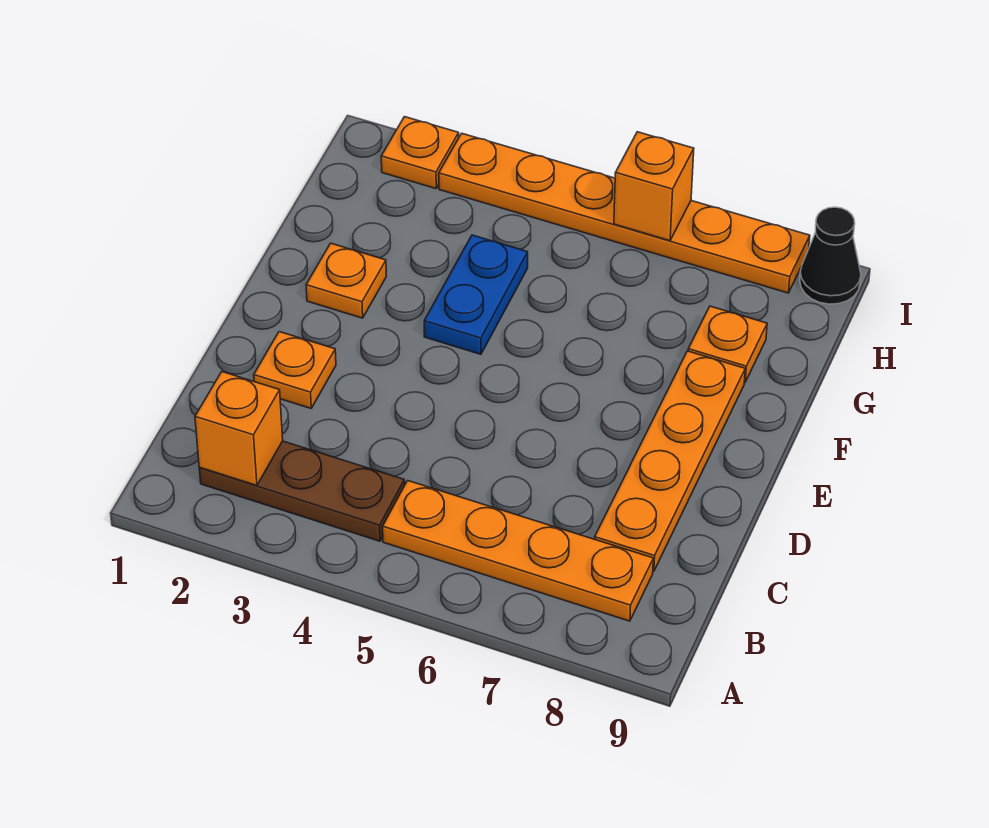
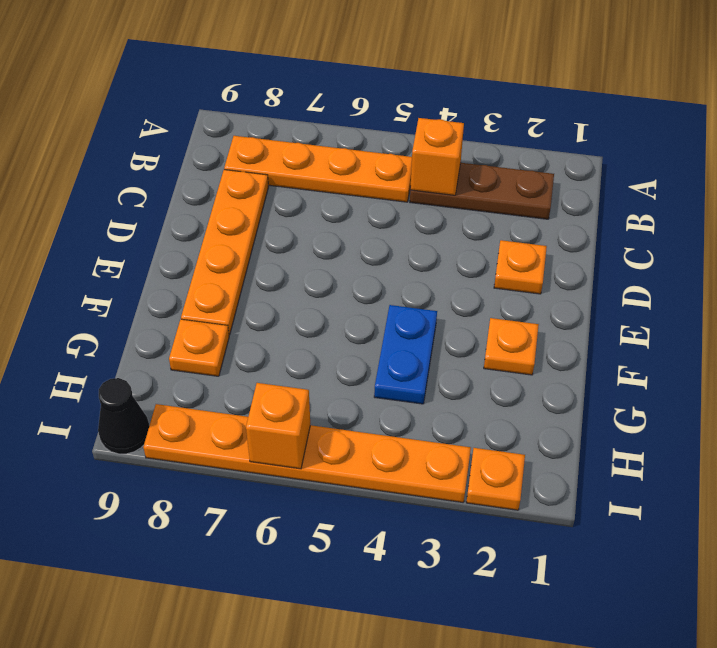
orange 1x1 brick [195,372,283,486] -> orange 1x1 brick moved to [410,118,464,195]

